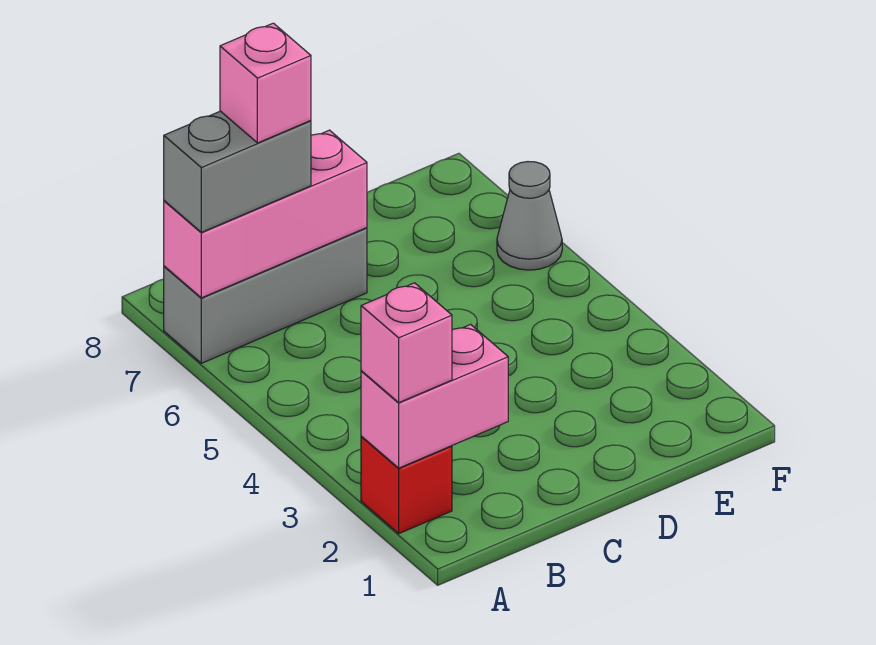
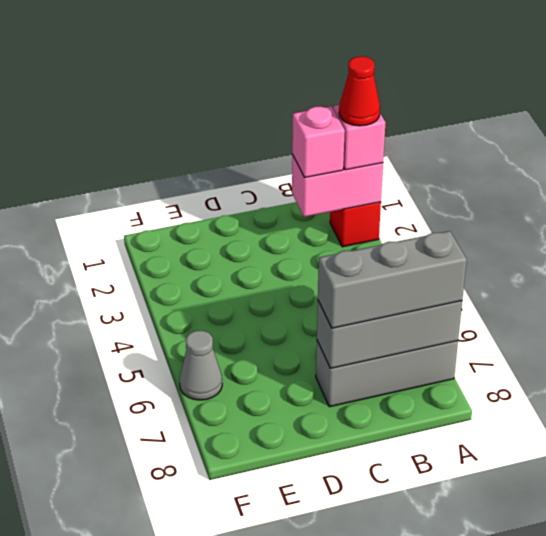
none -> red 1x1 cone [339,56,380,126]
pink 1x3 brick [164,130,367,298] -> grey 1x3 brick [317,301,462,368]
grey 1x2 brick [164,111,311,232] -> grey 1x3 brick [318,231,467,328]
pink 1x1 brick [220,23,311,143] -> pink 1x1 brick moved to [292,107,345,177]

